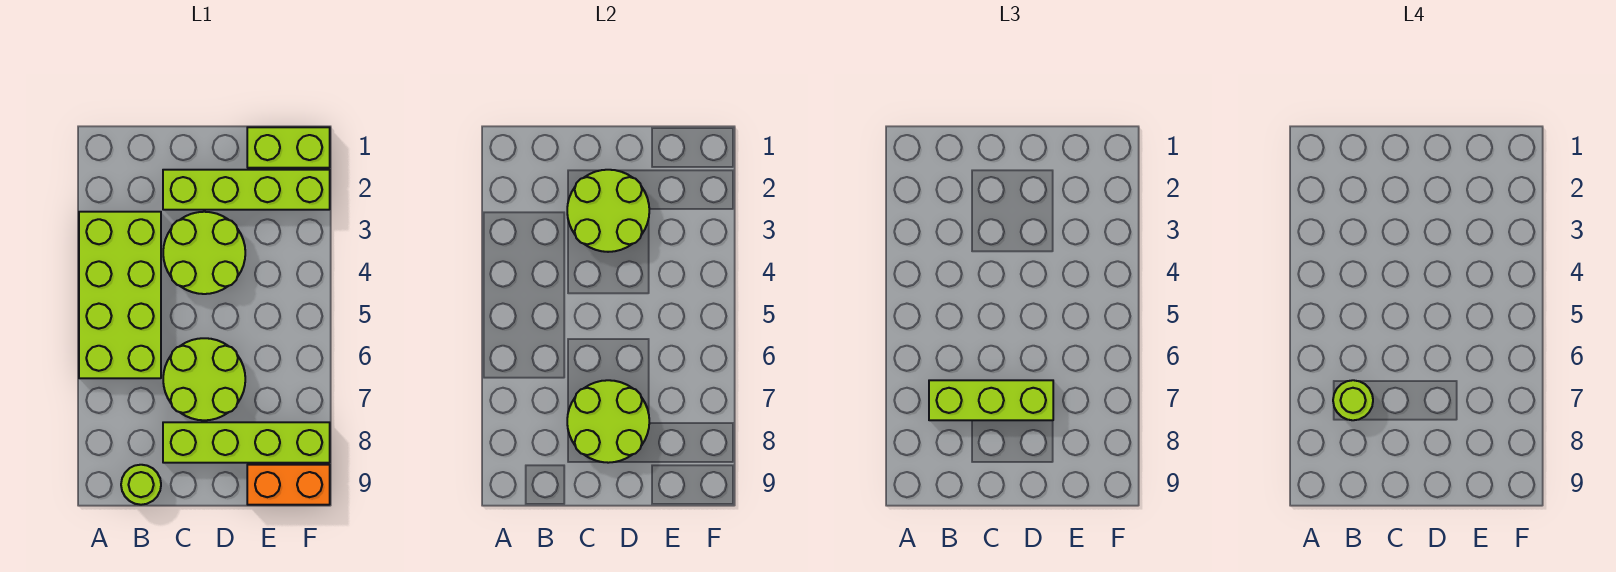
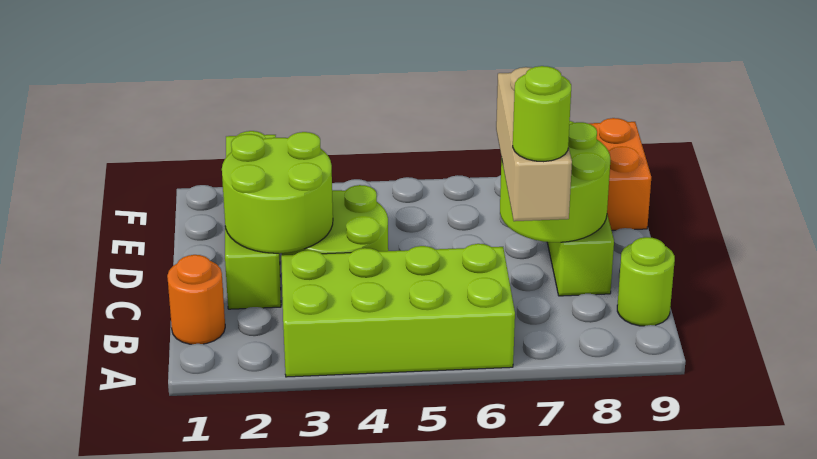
none -> orange 1x1 round brick [167,255,225,344]
lime 1x3 brick [929,380,1053,420] -> tan 1x3 brick [496,67,572,221]
lime 2x2 round brick [163,338,245,420] -> none
lime 1x2 brick [247,127,330,168] -> none

